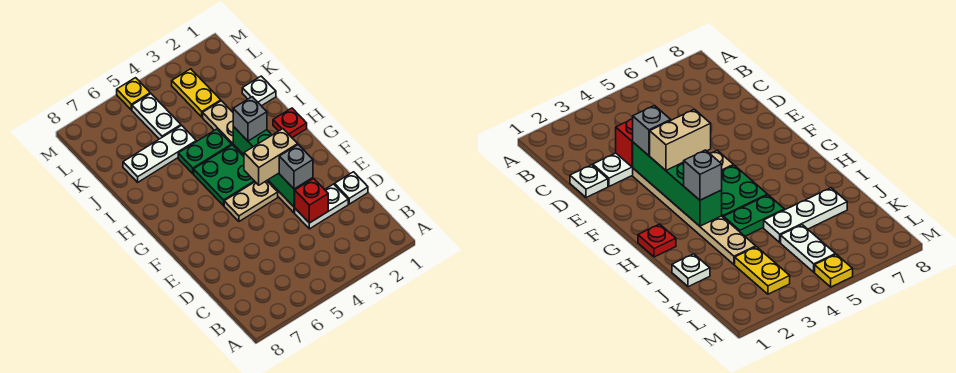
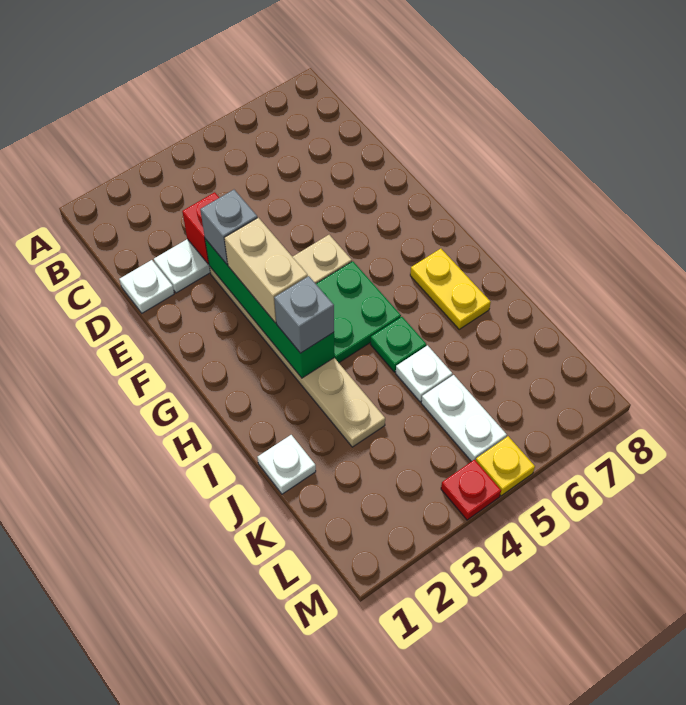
tan 1x2 brick [244,129,298,185] -> tan 1x2 brick turned to [224,218,308,323]
red 1x1 plate [273,108,307,138] -> red 1x1 plate moved to [441,459,501,520]
green 1x2 plate [178,129,232,174] -> green 1x1 plate [371,317,426,372]
white 1x3 plate [123,125,196,182] -> white 1x1 plate [396,345,452,402]
yellow 1x2 plate [172,69,221,117] -> yellow 1x2 plate moved to [410,249,491,329]

